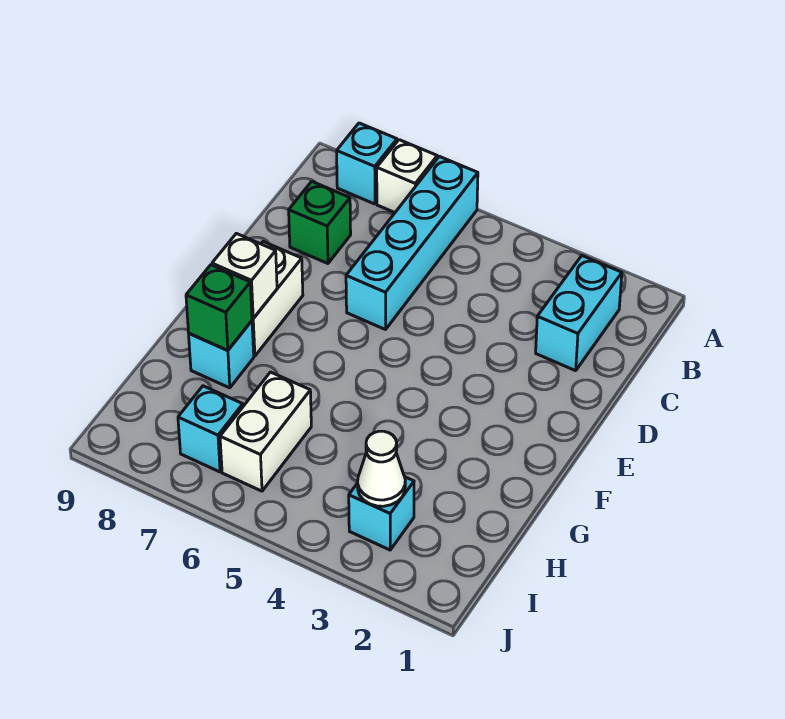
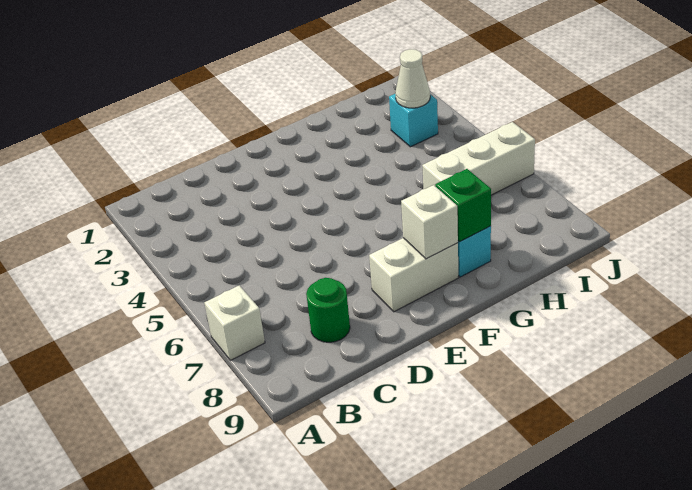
cyan 1x4 brick [346,156,478,330] -> none
cyan 1x1 brick [337,123,397,204] -> none
cyan 1x2 brick [536,256,622,371] -> none
green 1x1 brick [289,182,351,264] -> green 1x1 round brick [306,278,350,342]
white 1x2 brick [220,372,311,491] -> white 1x3 brick [422,122,535,195]
cyan 1x1 brick [178,386,243,472] -> none

